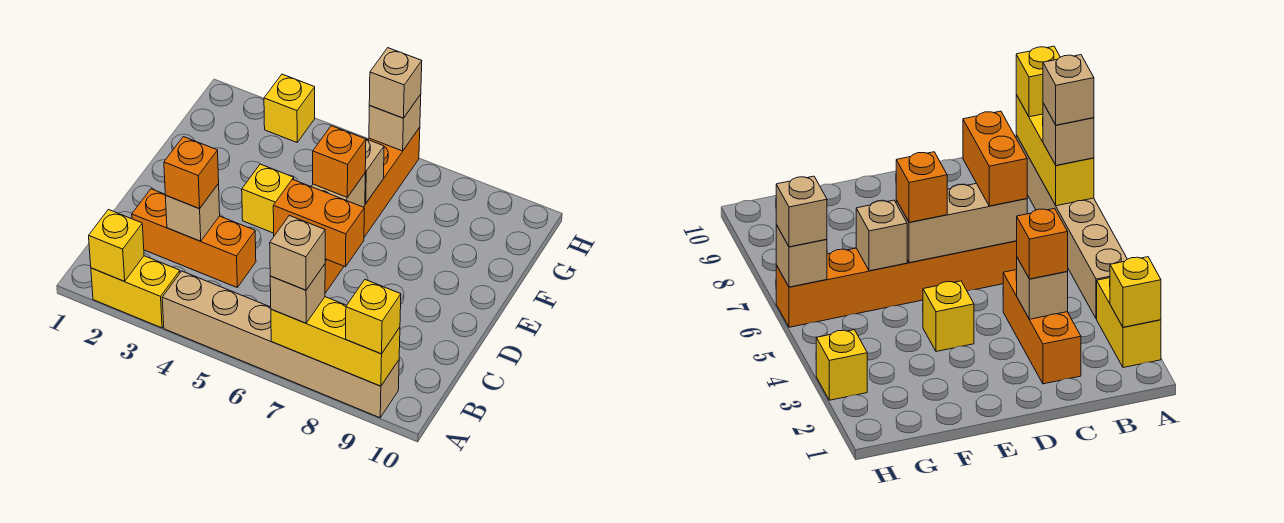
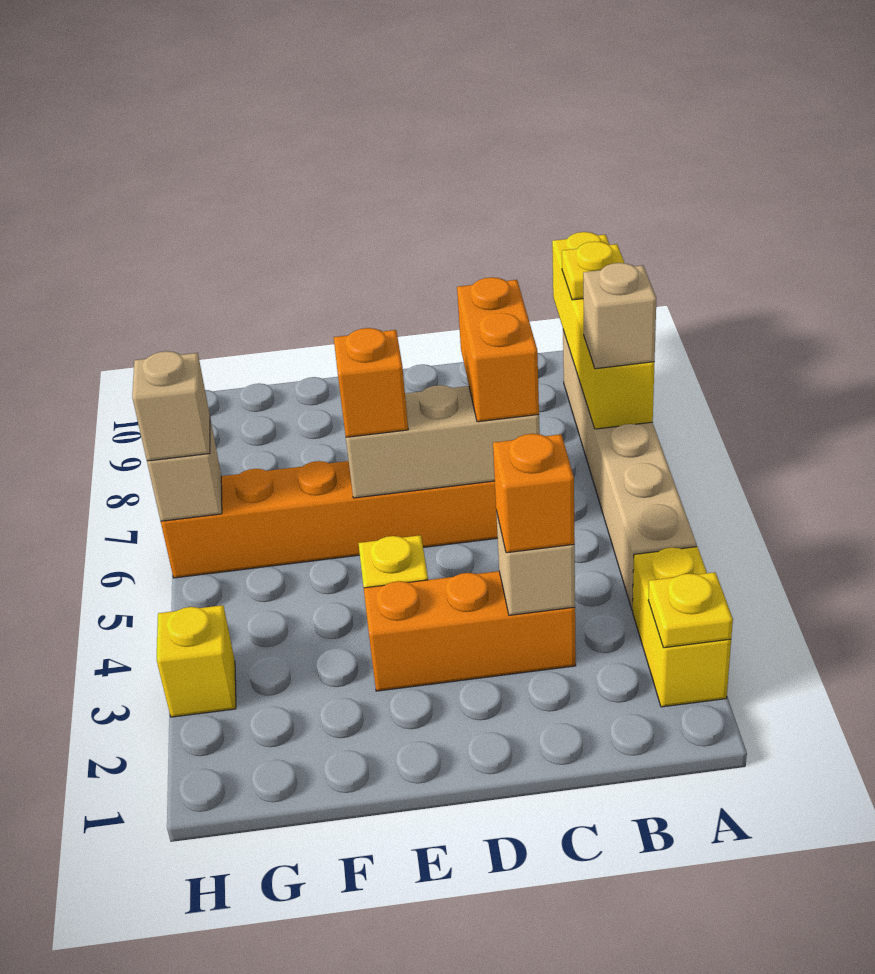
yellow 1x1 brick [89,210,144,281] -> yellow 1x1 plate [648,572,733,648]
yellow 1x3 brick [271,297,400,386] -> yellow 1x4 brick [552,232,655,429]
tan 1x1 brick [270,215,325,290] -> none
yellow 1x1 brick [346,280,401,354] -> yellow 1x1 plate [562,241,624,300]
orange 1x3 brick [132,189,256,287] -> orange 1x3 brick turned to [364,571,576,691]
tan 1x1 brick [365,139,384,203] -> none

